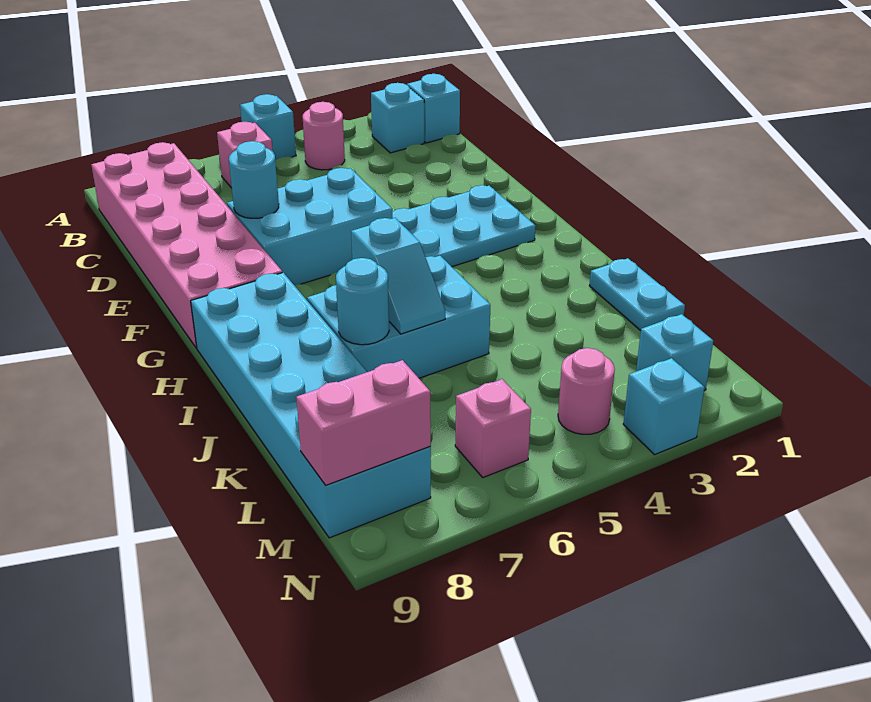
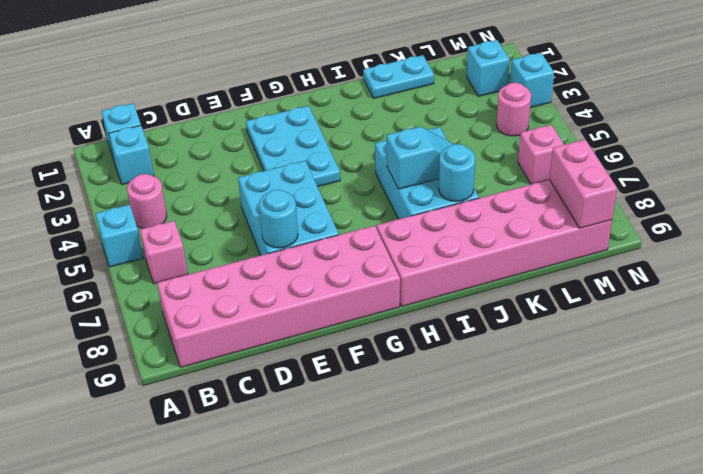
cyan 2x6 brick [191,273,431,538] -> pink 2x6 brick [377,180,612,306]

